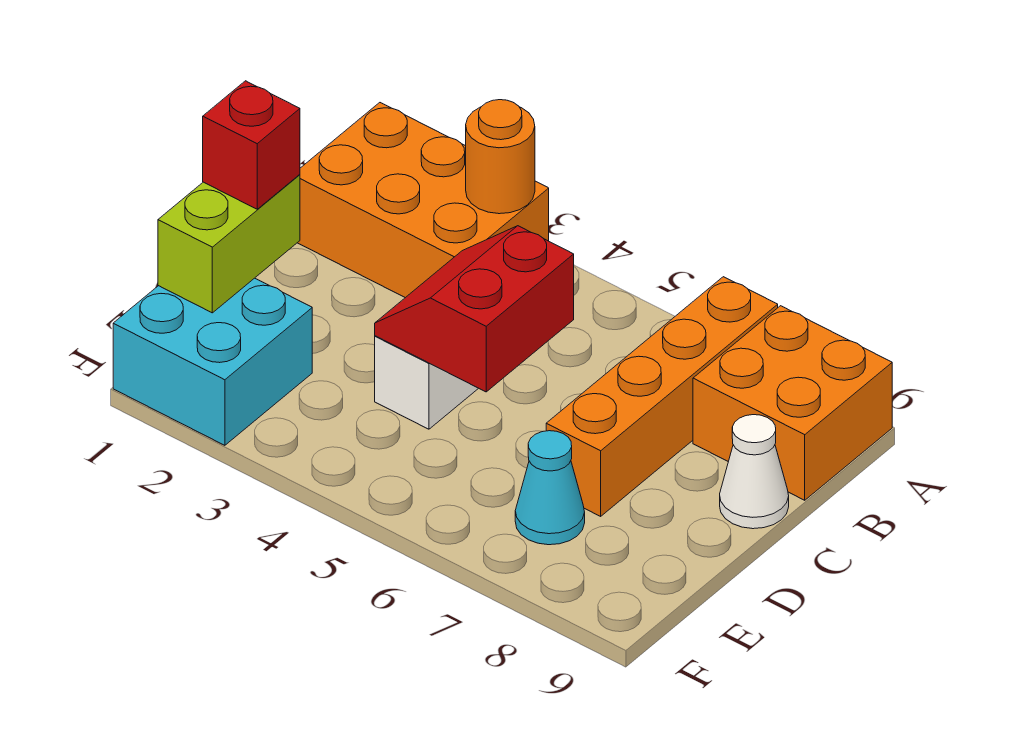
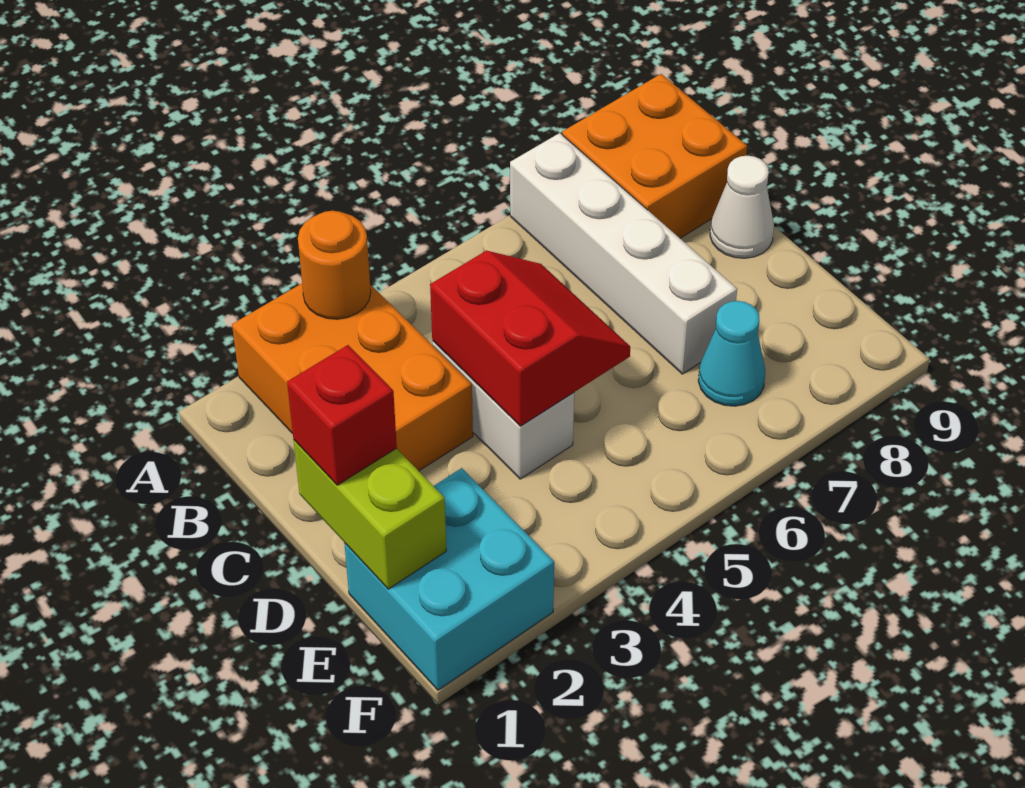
orange 2x3 brick [298,103,549,298] -> orange 2x3 brick turned to [232,284,473,471]
orange 1x4 brick [546,277,778,516] -> white 1x4 brick [510,133,737,374]
red 2x2 slope [375,226,574,392] -> red 2x2 slope turned to [430,251,630,426]

